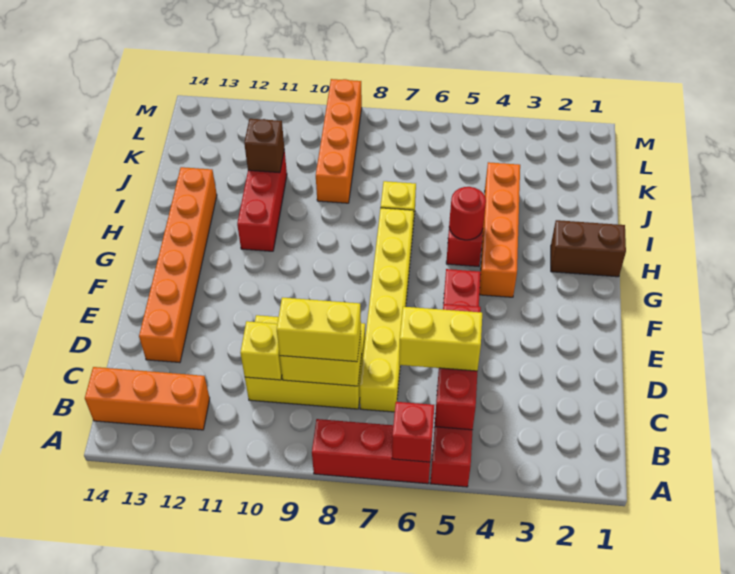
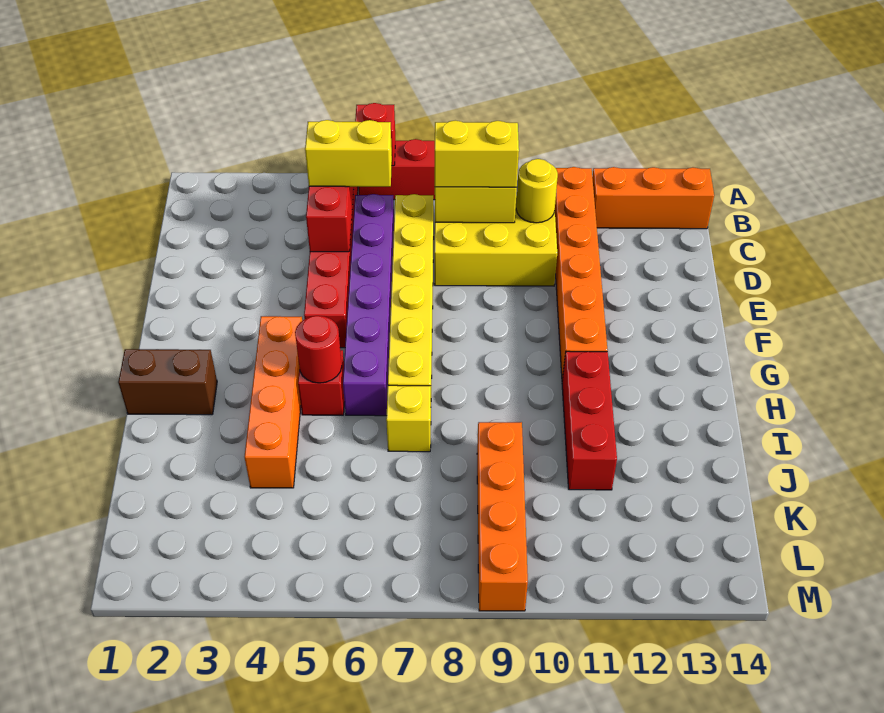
none -> purple 1x6 brick [343,194,394,416]
yellow 1x1 brick [240,321,282,380] -> yellow 1x1 round brick [516,159,558,223]
orange 1x6 brick [139,167,217,363] -> orange 1x6 brick moved to [555,167,607,380]
brown 1x1 brick [244,119,284,173] -> none

